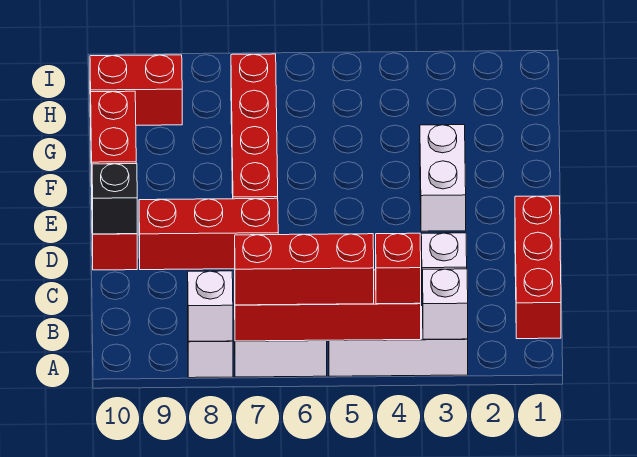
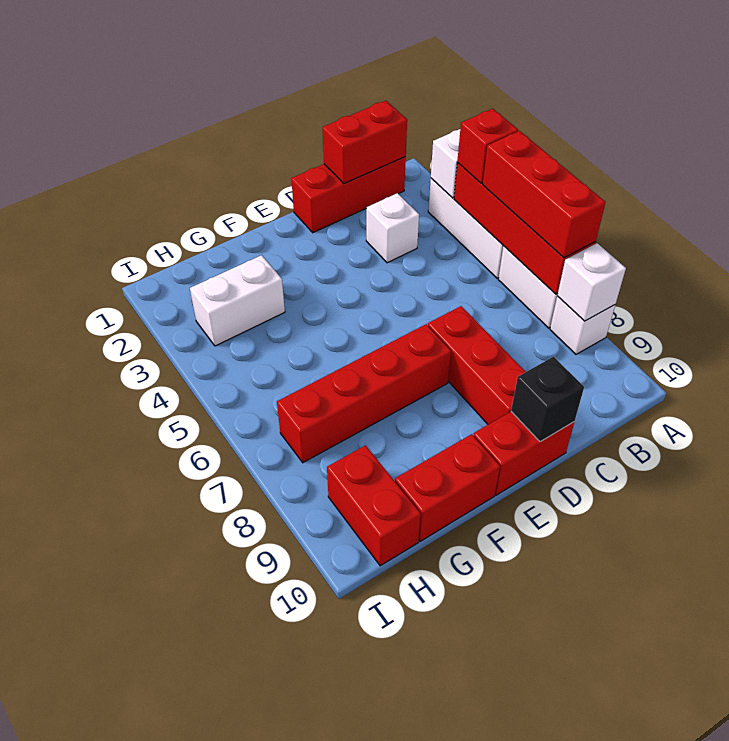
none -> red 1x2 brick [323,101,407,183]
white 1x2 brick [420,125,466,231] -> white 1x2 brick moved to [190,255,285,346]

